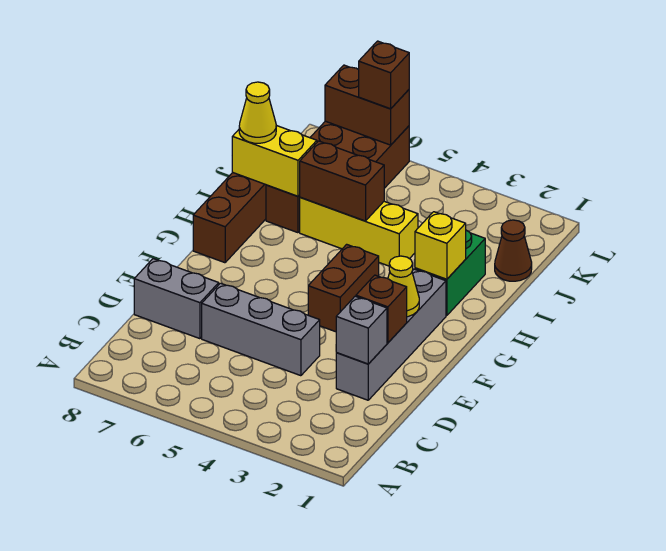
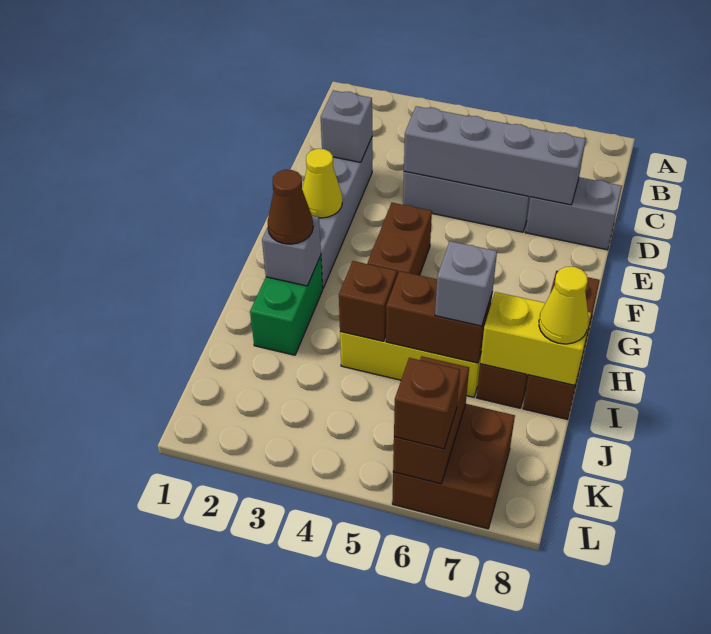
none -> grey 1x4 brick [404,106,586,205]
brown 1x1 brick [356,275,407,343] -> brown 1x1 brick moved to [339,261,397,341]
yellow 1x1 brick [415,212,466,279] -> grey 1x1 brick [262,216,321,286]
none -> grey 1x1 brick [435,241,497,326]
brown 1x1 cone [495,220,532,281] -> brown 1x1 cone moved to [268,170,313,244]
brown 1x2 brick [325,65,409,145] -> brown 1x2 brick turned to [393,356,469,484]

